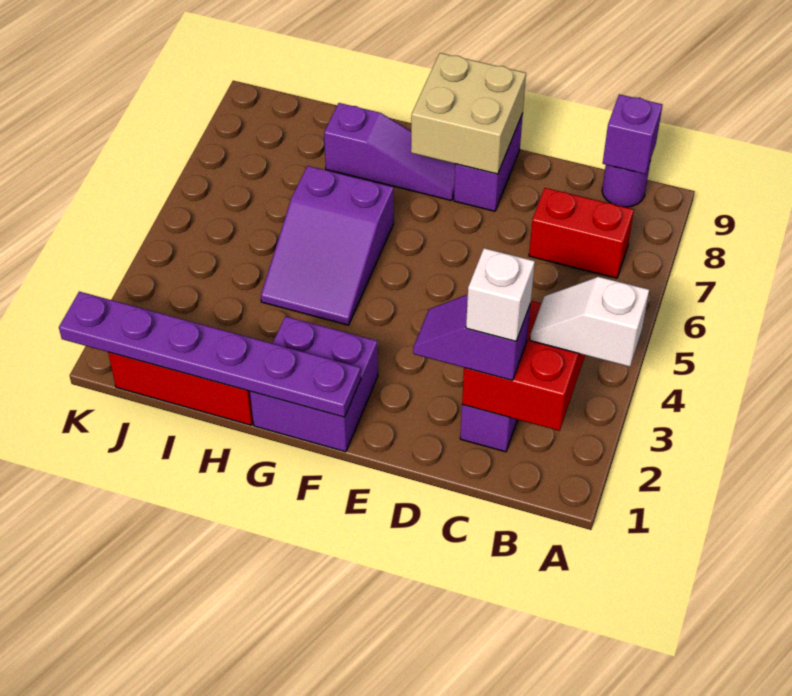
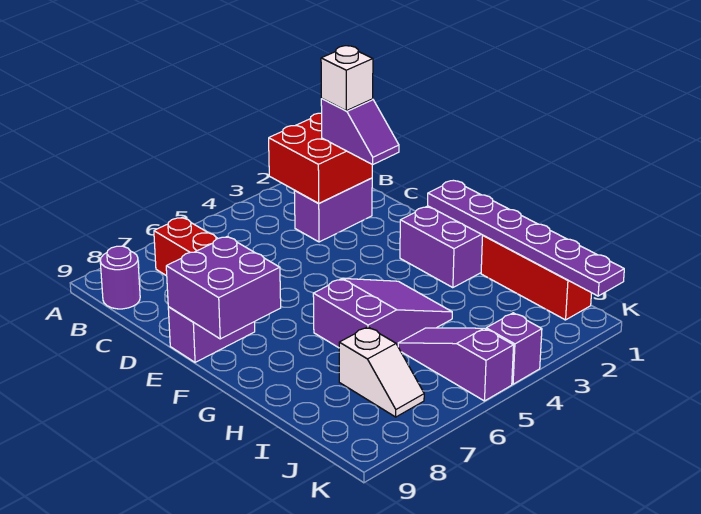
white 1x2 slope [530,277,649,367] -> white 1x2 slope moved to [339,327,424,417]
purple 1x1 brick [603,94,662,174] -> purple 1x1 brick moved to [486,313,542,384]
tan 2x2 brick [411,53,526,174] -> purple 2x2 brick [166,237,281,339]
purple 1x3 slope [324,103,455,201] -> purple 1x3 slope moved to [398,328,514,401]

